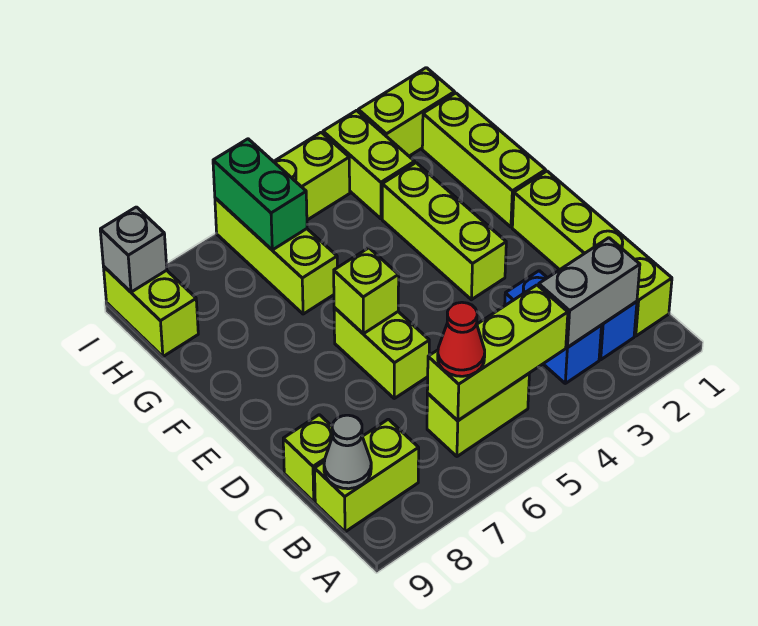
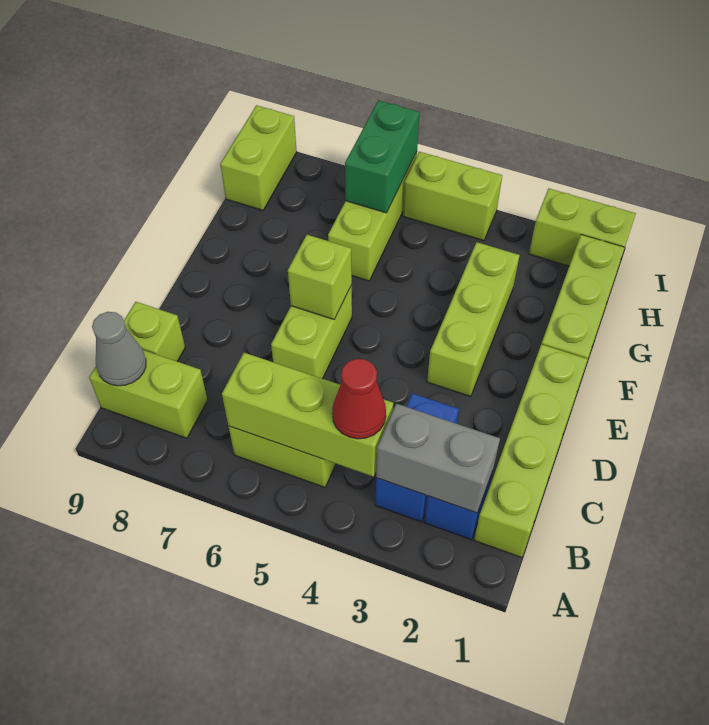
red 1x1 cone [438,302,485,376] -> red 1x1 cone moved to [332,359,386,439]
lime 1x2 brick [323,111,415,219] -> none
grey 1x1 brick [100,207,167,292] -> none

